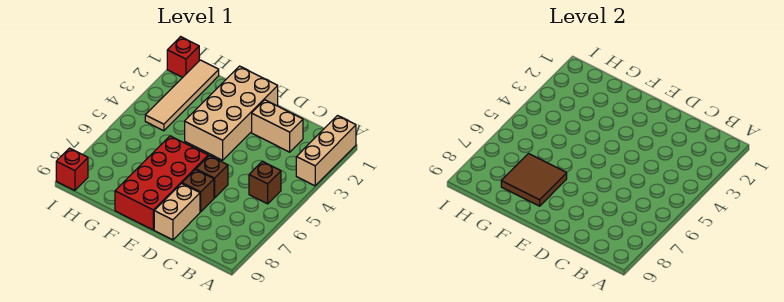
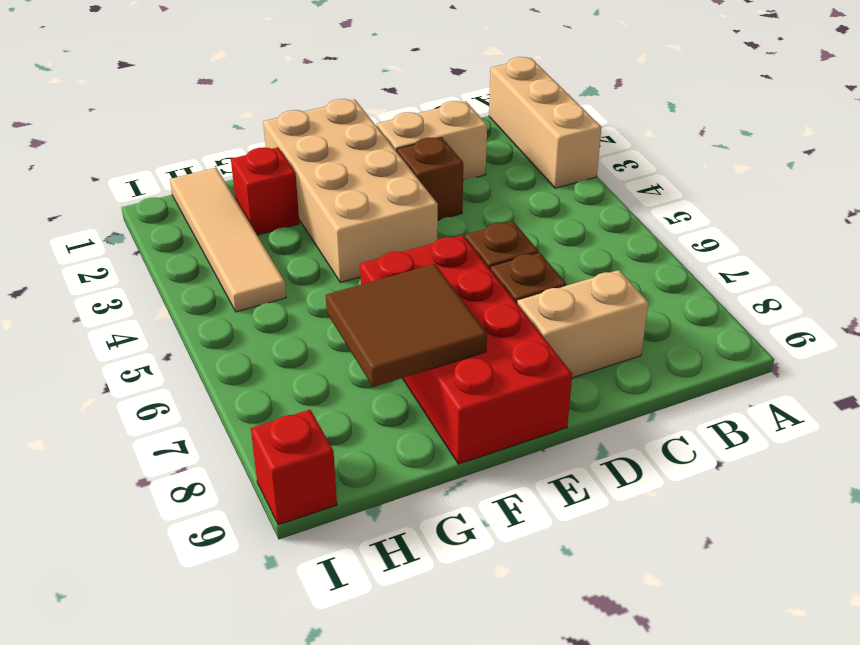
brown 1x1 brick [249,161,281,204] -> brown 1x1 brick moved to [397,138,463,220]
tan 1x2 brick [154,184,200,240] -> tan 1x2 brick turned to [517,270,648,378]
red 1x1 brick [167,37,199,78] -> red 1x1 brick moved to [231,147,299,235]

